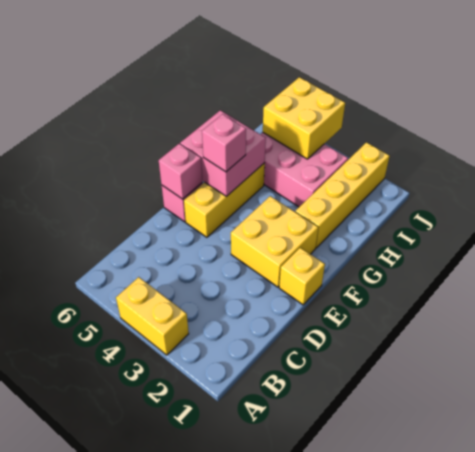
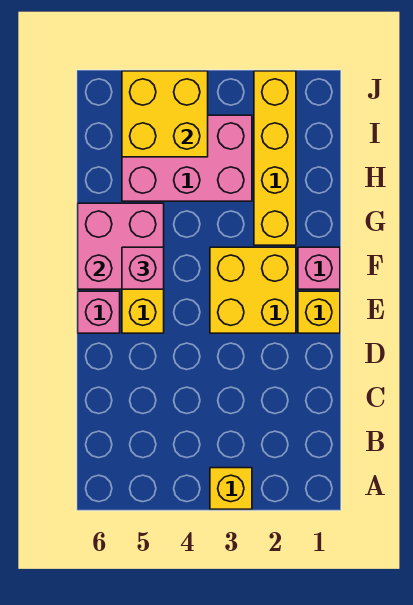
yellow 1x2 brick [116,277,189,355] -> yellow 1x1 brick [210,468,252,509]
pink 1x1 brick [159,144,202,199] -> pink 1x1 brick moved to [298,247,340,289]

